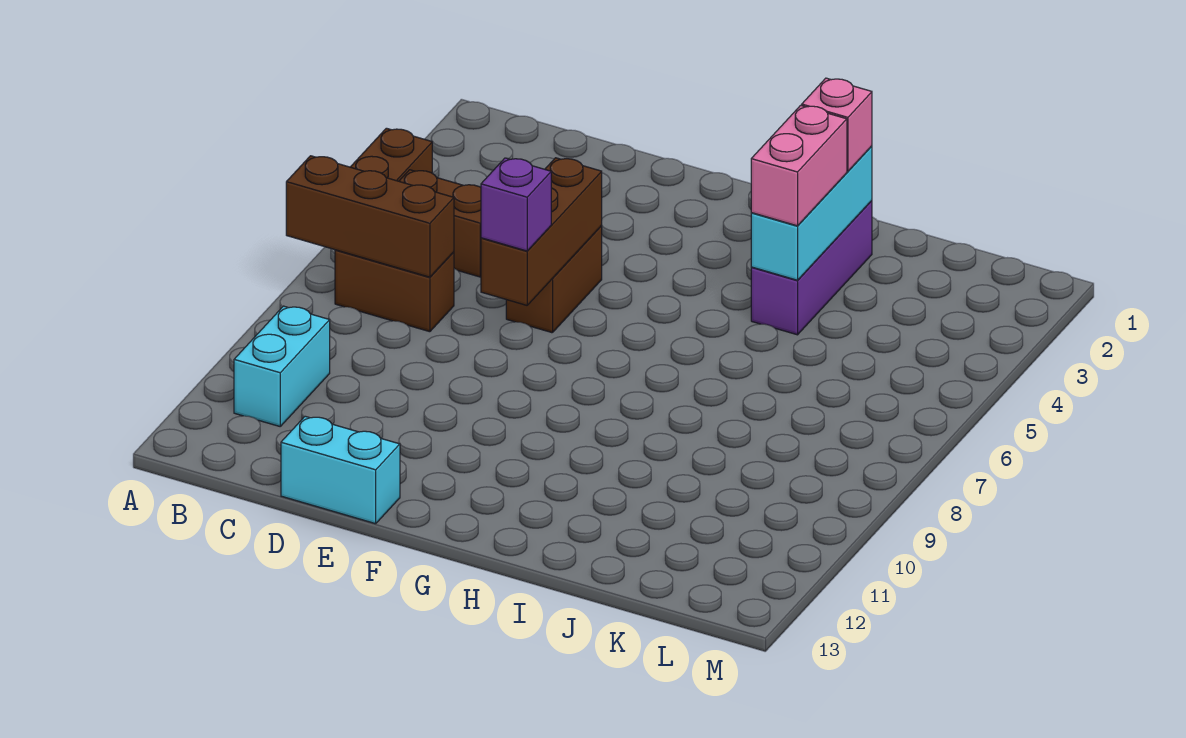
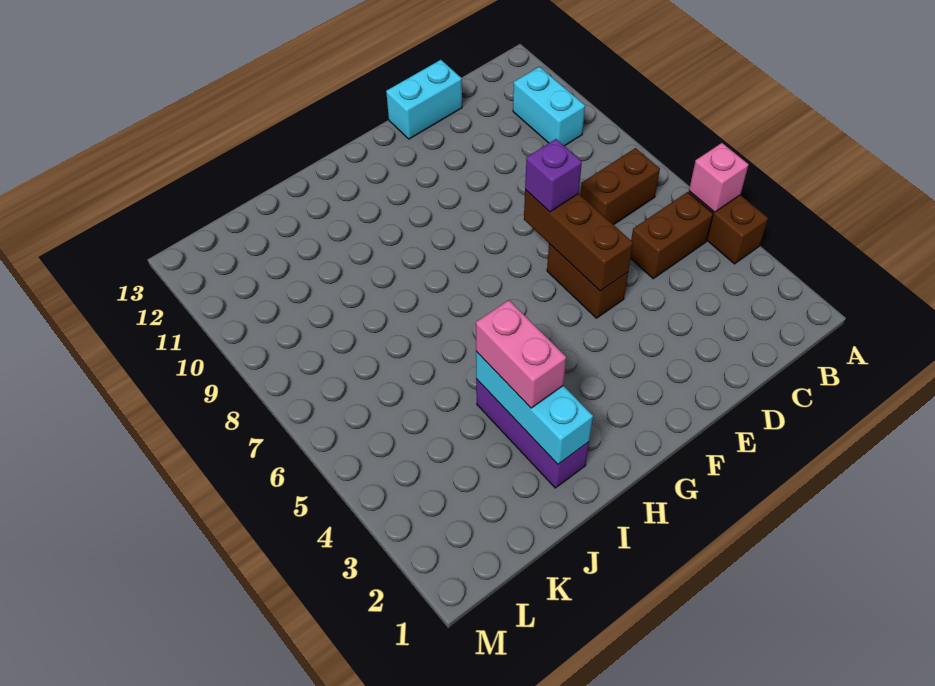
brown 1x3 brick [286,156,454,277] -> none
pink 1x1 brick [802,78,872,171] -> pink 1x1 brick moved to [689,143,749,212]

